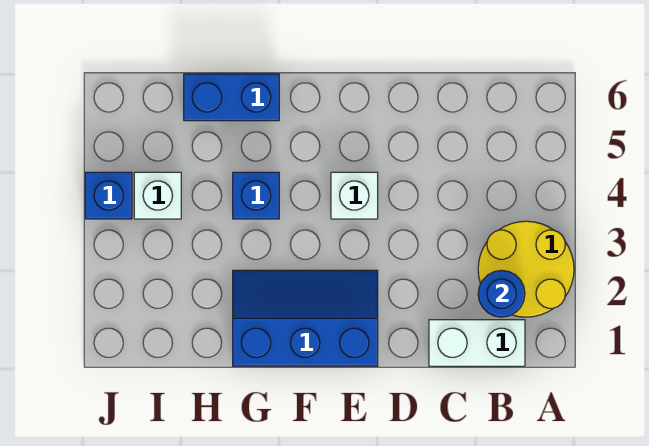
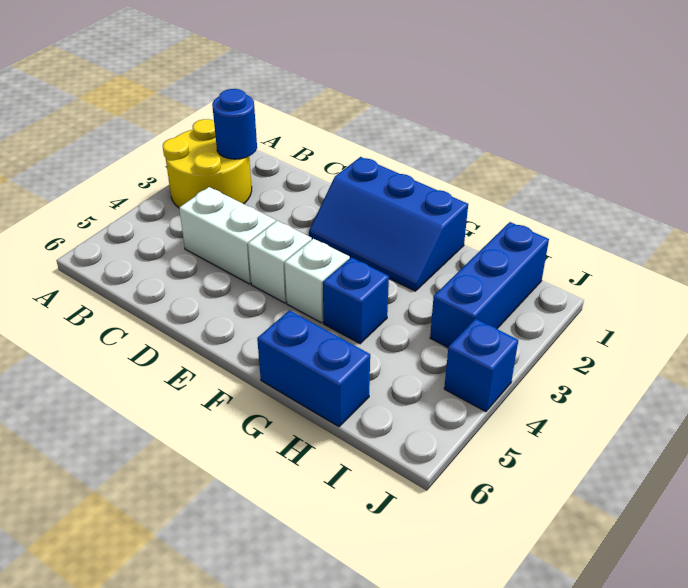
white 1x2 brick [429,320,525,366] -> white 1x2 brick moved to [179,187,276,284]
none -> blue 1x3 brick [430,222,549,347]
white 1x1 brick [134,172,181,219] -> white 1x1 brick moved to [285,239,350,323]

